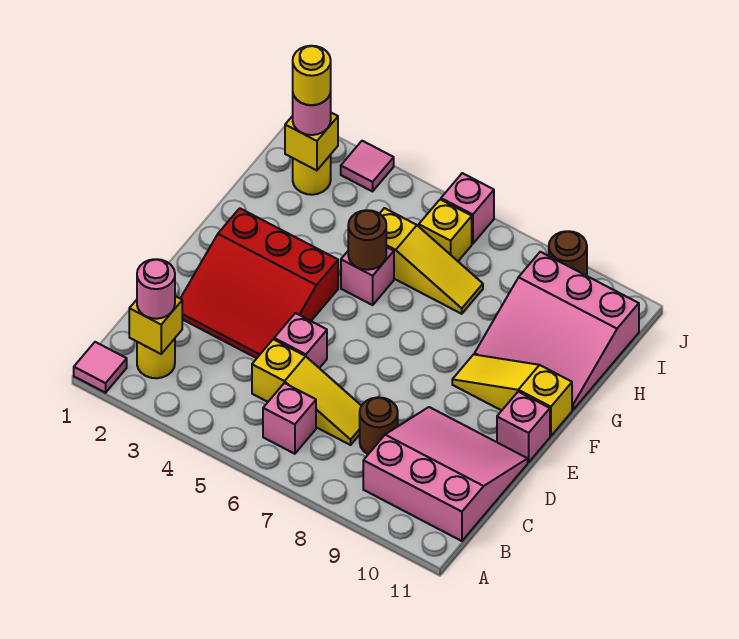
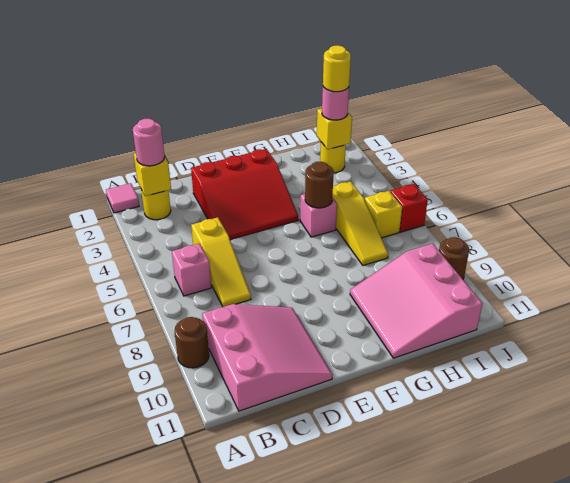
brown 1x1 round brick [360,397,398,454] -> brown 1x1 round brick moved to [174,317,209,368]
red 3x3 slope [180,208,338,358] -> red 3x3 slope turned to [191,149,298,239]
pink 1x1 brick [274,313,327,368] -> none
pink 1x1 brick [497,392,550,462] -> none
yellow 1x3 slope [452,354,572,436] -> none
pink 1x1 tile [341,141,394,191] -> none
pink 1x1 brick [441,173,494,244] -> red 1x1 brick [390,184,428,232]

